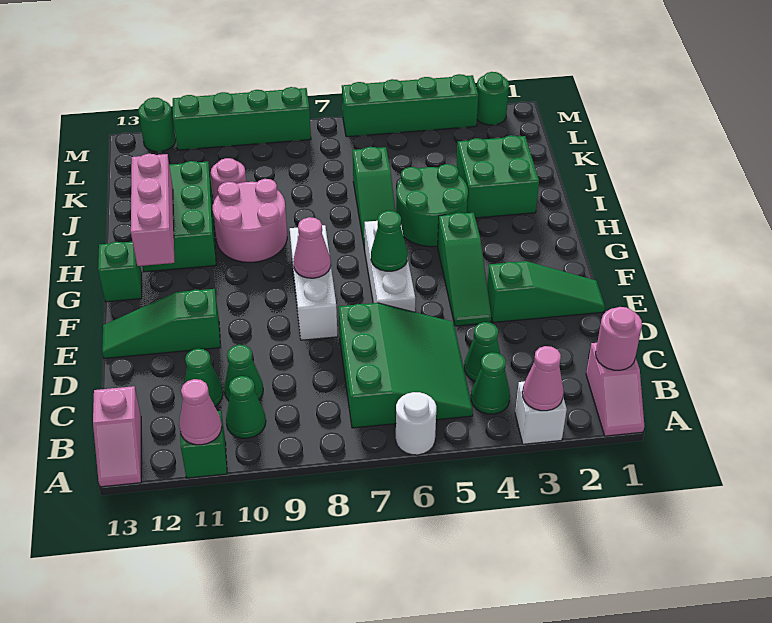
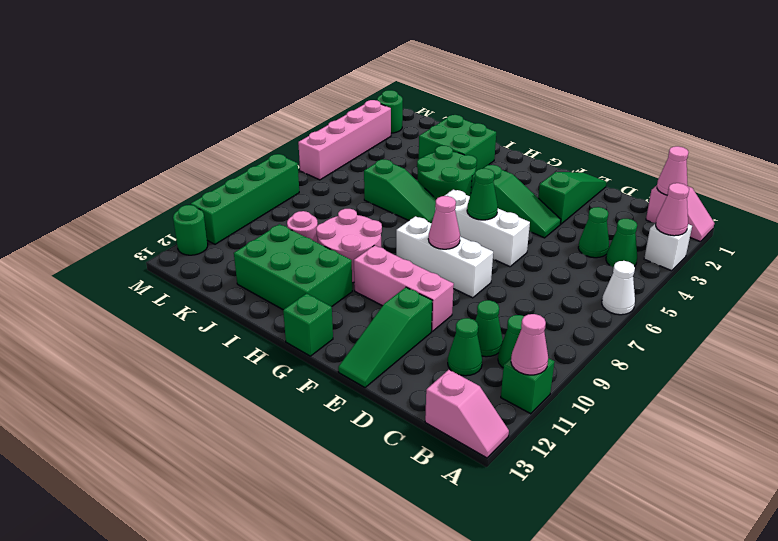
white 1x1 round brick [396,392,436,455] -> white 1x1 cone [602,261,635,315]
pink 1x1 round brick [596,307,642,370] -> pink 1x1 cone [657,146,688,195]
green 3x3 slope [338,303,473,428] -> none
pink 1x3 brick [131,154,174,266] -> pink 1x3 brick moved to [354,245,454,331]
green 1x4 brick [342,74,478,137] -> pink 1x4 brick [298,100,391,180]

